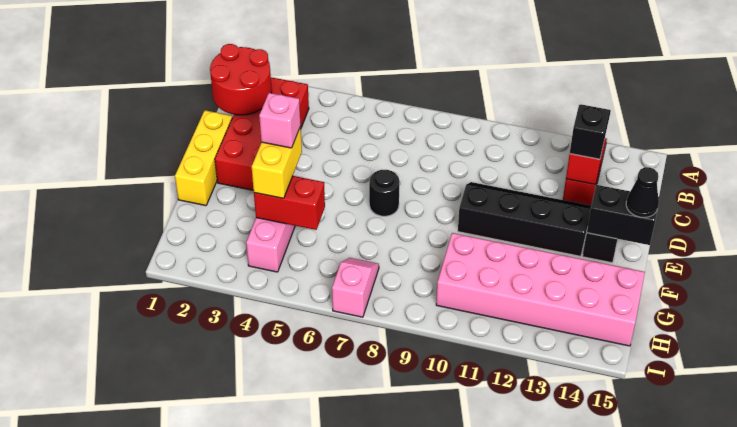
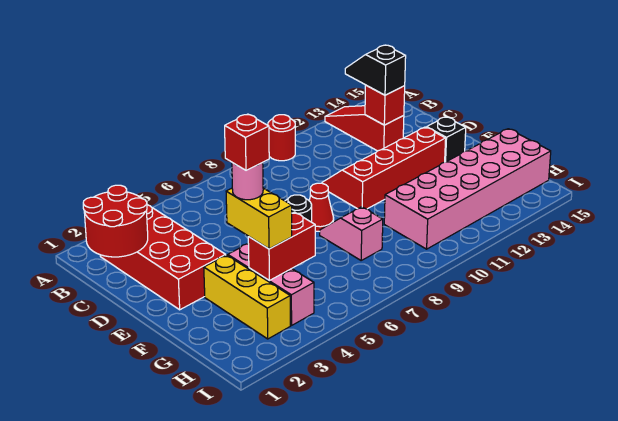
none -> red 1x1 round brick [268,115,295,161]
yellow 1x3 brick [175,110,232,206] -> yellow 1x3 brick moved to [204,255,290,339]
black 2x4 slope [458,182,591,256] -> red 2x4 slope [322,127,446,209]
none -> red 1x1 cone [309,183,334,232]
black 1x2 brick [587,185,660,245] -> none
black 1x1 cone [626,167,659,217] -> none
pink 1x1 brick [259,93,301,148] -> pink 1x1 round brick [232,163,263,200]
none -> red 1x1 brick [225,114,269,170]
pink 1x2 slope [332,258,379,317] -> pink 1x2 slope moved to [320,207,383,260]

